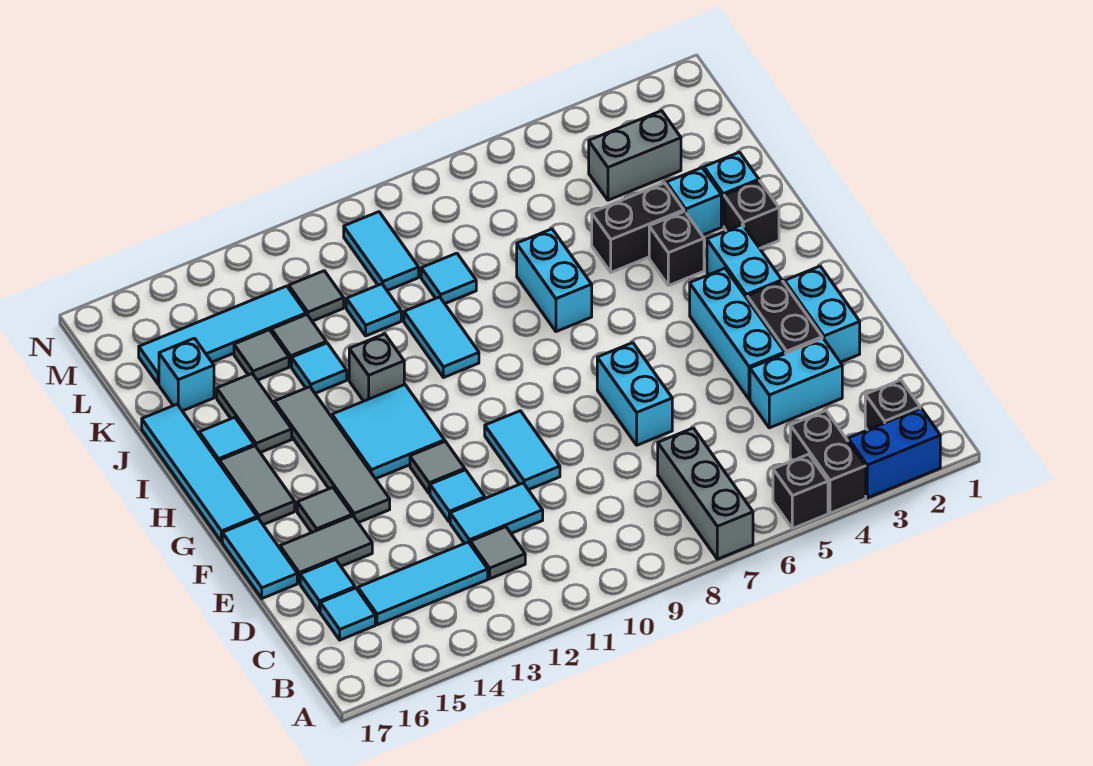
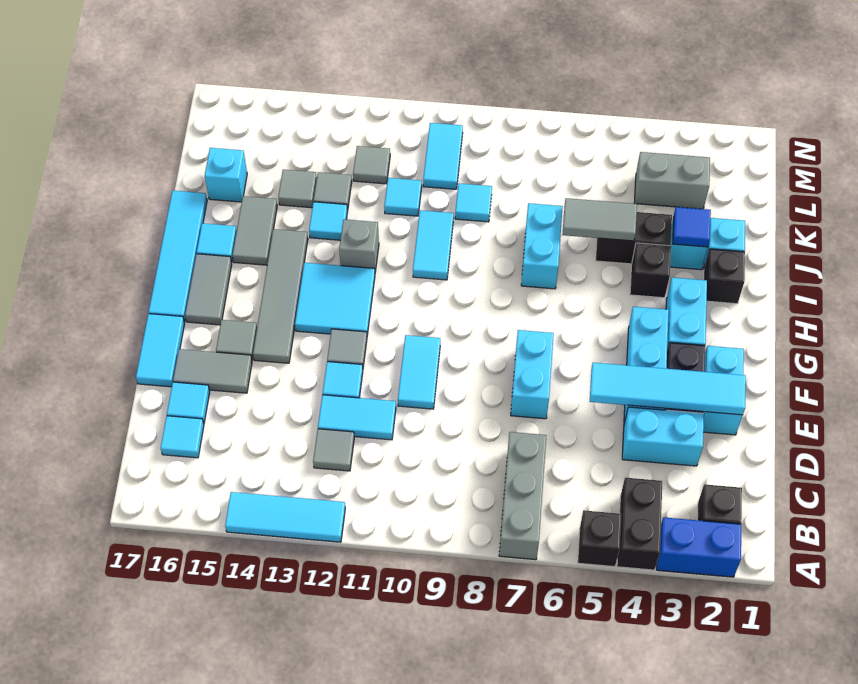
cyan 1x3 tile [358,542,488,625] -> cyan 1x3 tile moved to [225,492,345,542]
none -> blue 1x1 tile [673,207,711,247]
none -> grey 1x2 tile [562,198,637,241]
cyan 1x4 tile [139,286,306,384] -> cyan 1x4 tile moved to [590,363,746,415]

